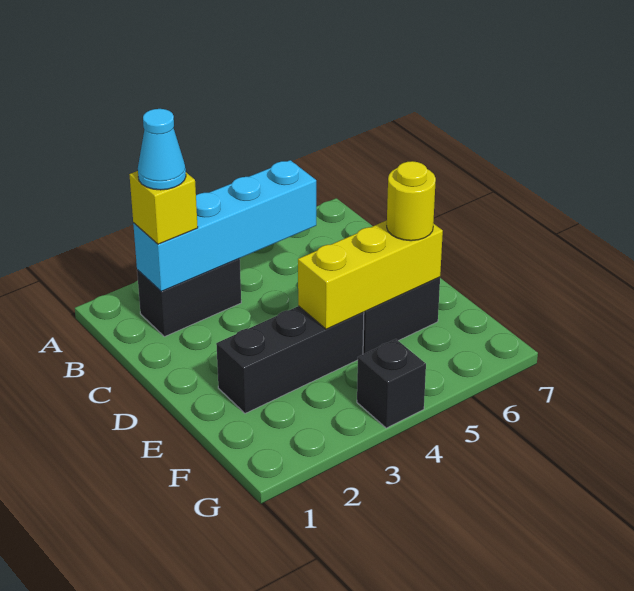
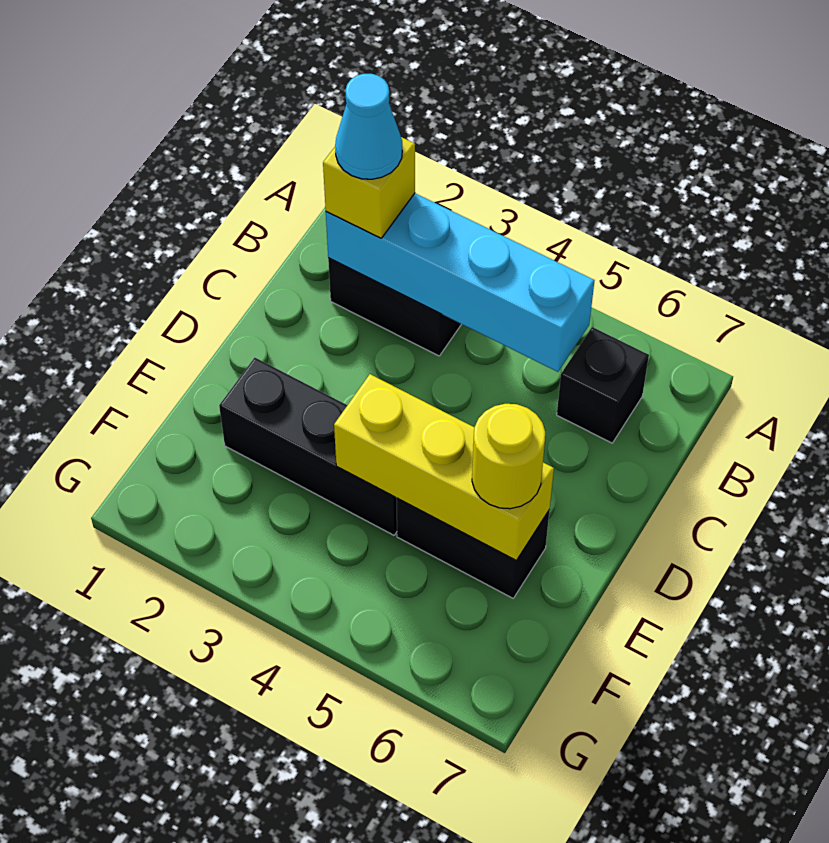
black 1x1 brick [357,339,426,428] -> black 1x1 brick moved to [557,327,649,443]

